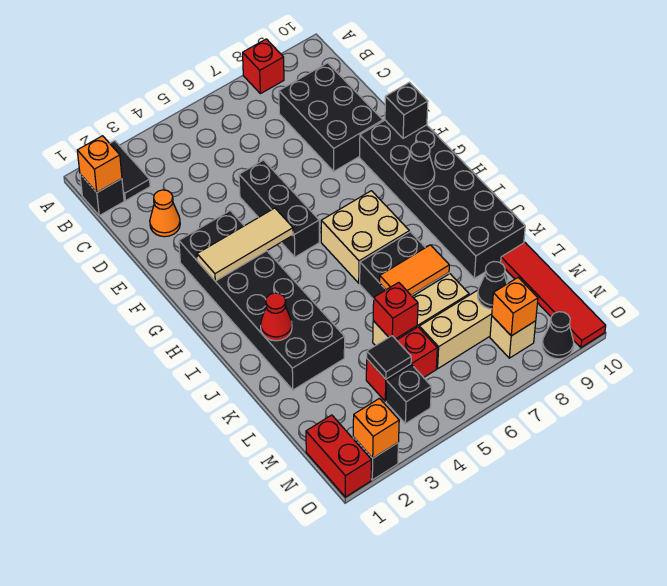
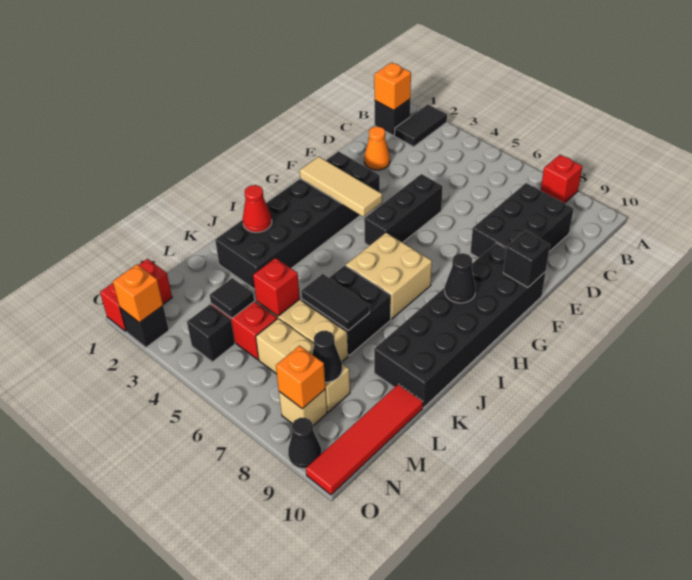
orange 1x2 tile [380,245,449,295] -> black 1x2 tile [301,274,369,330]

